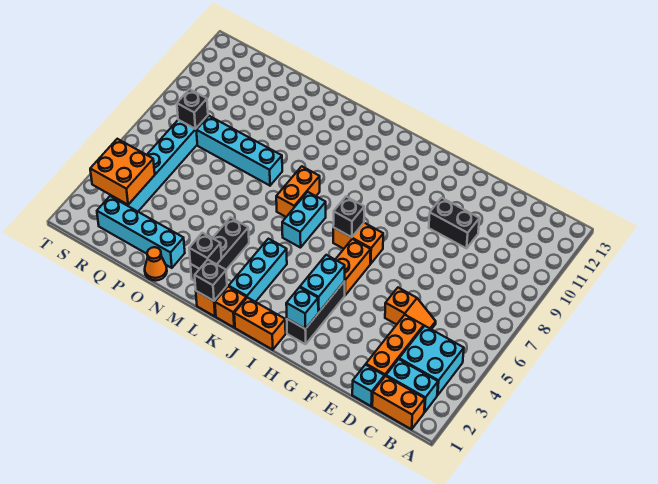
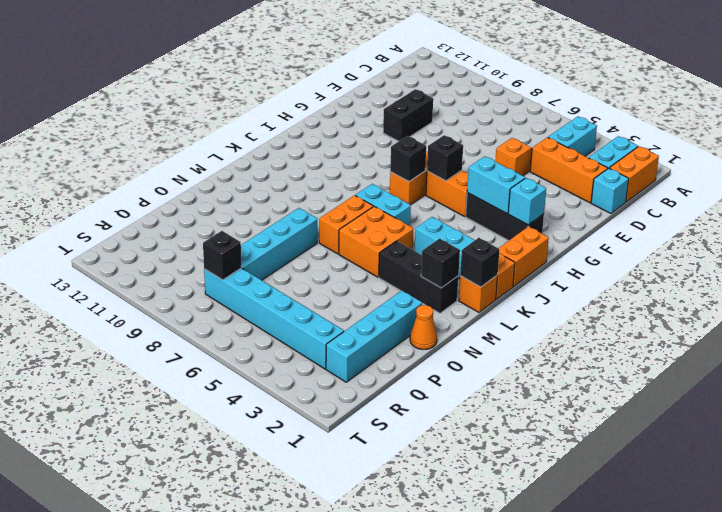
cyan 2x2 brick [399,326,464,395] -> cyan 1x2 brick [548,116,597,156]
none -> black 1x1 brick [427,135,463,181]
orange 1x2 brick [276,166,320,217] -> orange 1x2 brick turned to [319,195,373,254]
orange 2x2 brick [90,139,155,205] -> orange 2x2 brick moved to [339,206,414,277]

